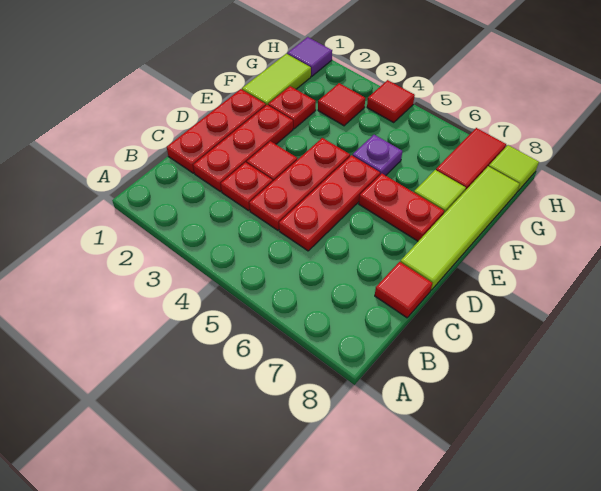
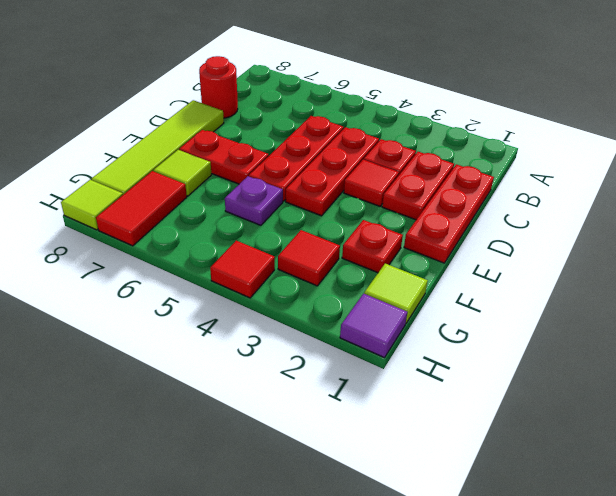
red 1x3 plate [193,105,293,192] -> red 1x2 plate [382,152,454,220]
red 1x1 tile [375,262,432,318] -> red 1x1 round brick [199,56,238,118]
lime 1x2 tile [242,54,311,105] -> lime 1x1 tile [364,264,428,323]

